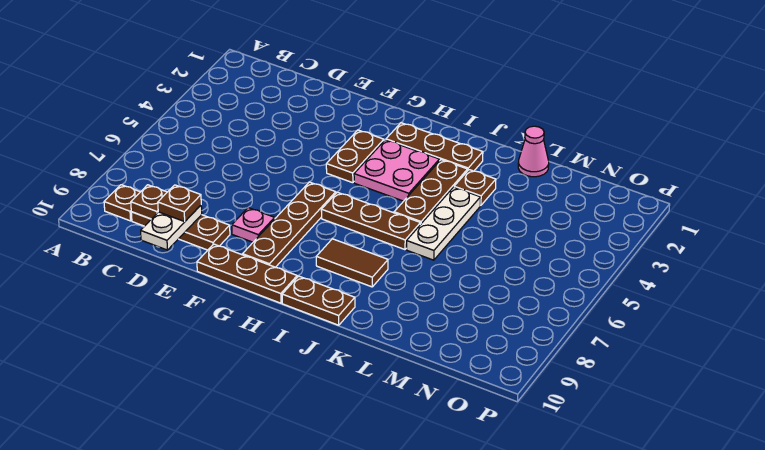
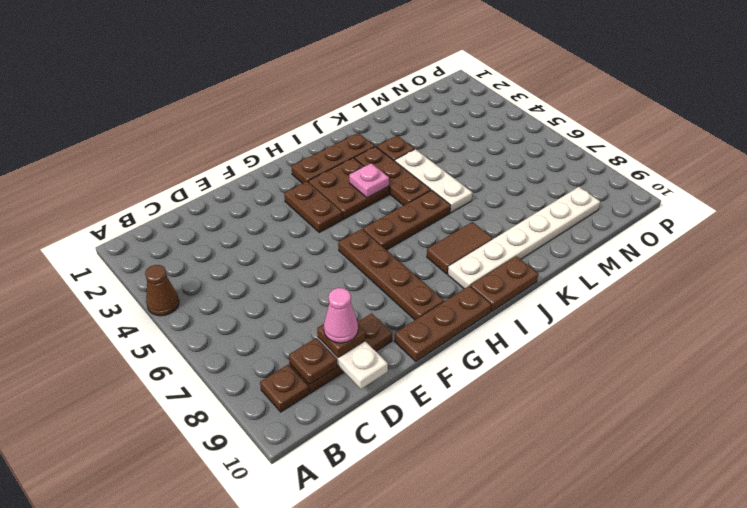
none -> brown 1x1 cone [145,265,179,316]
pink 1x1 plate [232,208,275,242] -> pink 1x1 plate moved to [349,163,389,198]
pink 2x2 plate [354,140,439,201] -> brown 2x2 plate [308,158,389,219]
none -> white 1x6 plate [448,187,600,289]
pink 1x1 cone [518,126,549,177] -> pink 1x1 cone moved to [324,288,358,343]

